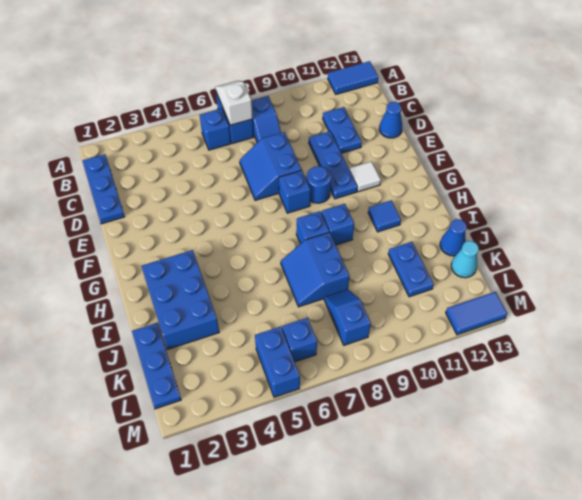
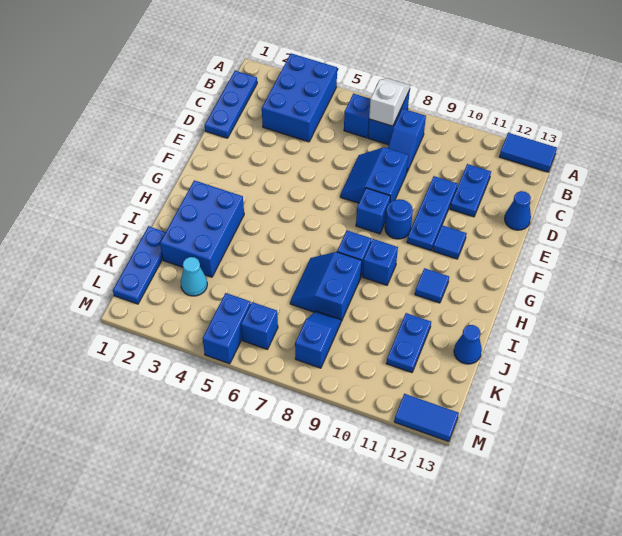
none -> blue 2x3 brick [262,53,337,142]
white 1x1 tile [350,162,381,192] -> blue 1x1 tile [433,225,467,259]
cyan 1x1 cone [451,241,479,278] -> cyan 1x1 cone moved to [181,257,207,296]

